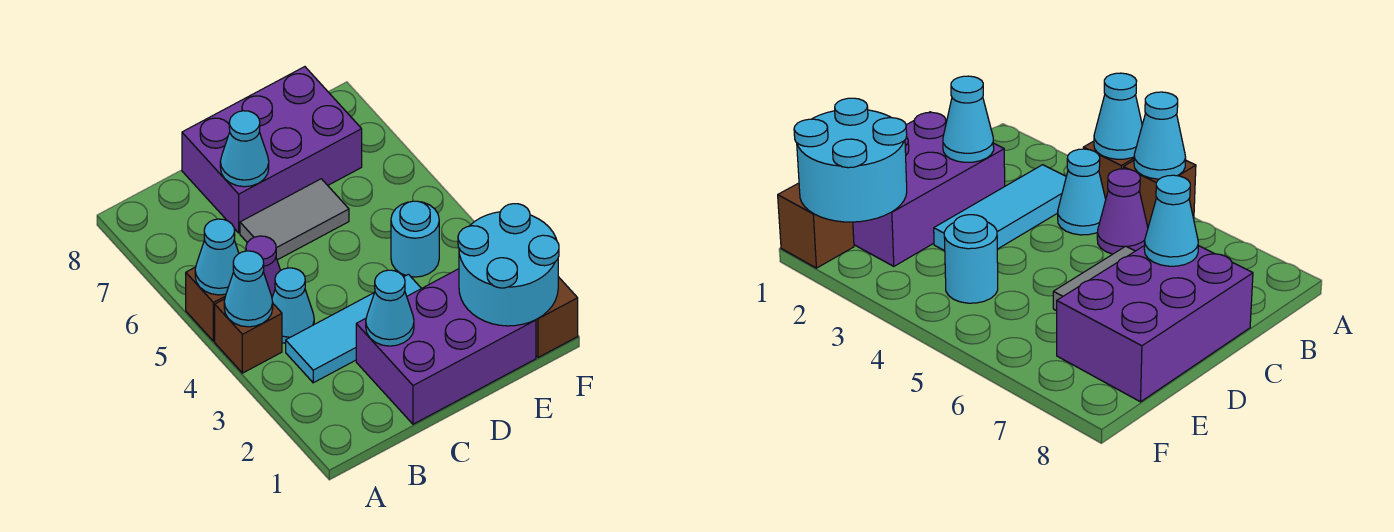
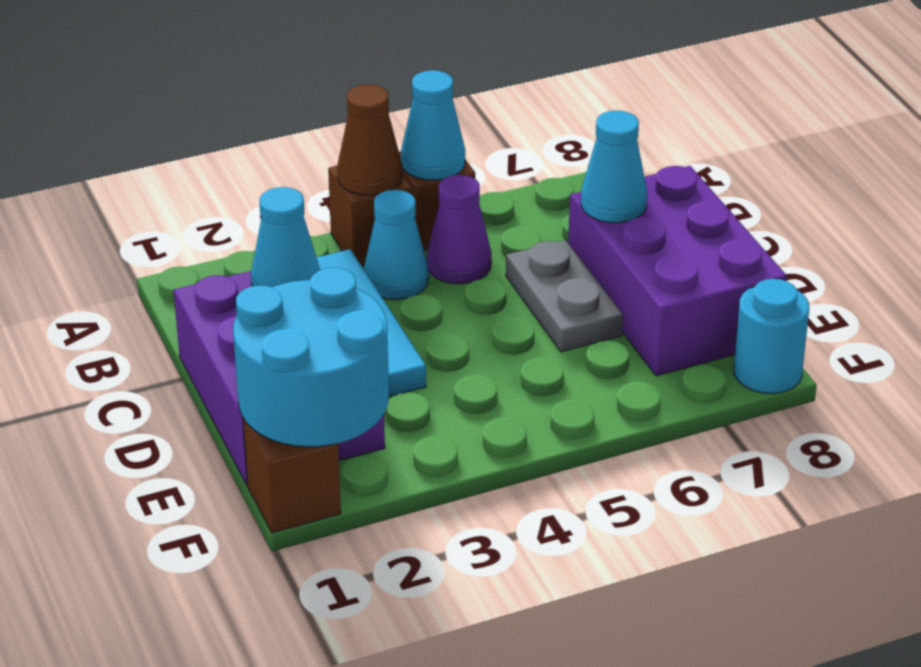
cyan 1x1 cone [224,251,273,327] -> brown 1x1 cone [337,84,402,195]
grey 1x2 tile [240,179,349,260] -> grey 1x2 plate [506,240,623,352]
cyan 1x1 round brick [391,201,439,277] -> cyan 1x1 round brick moved to [734,279,809,394]

